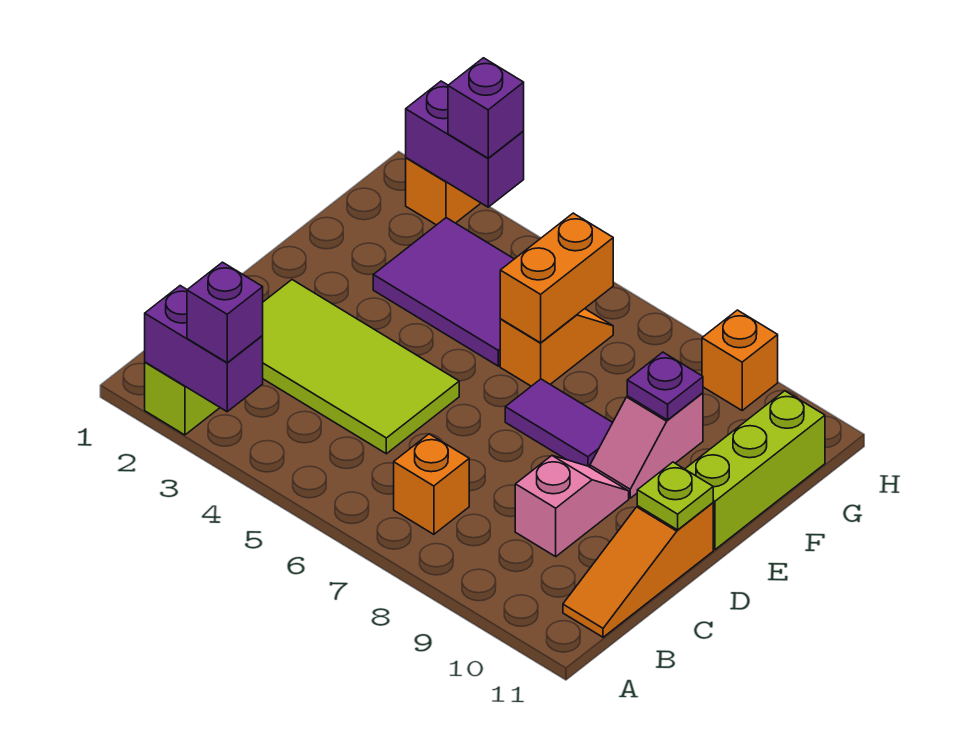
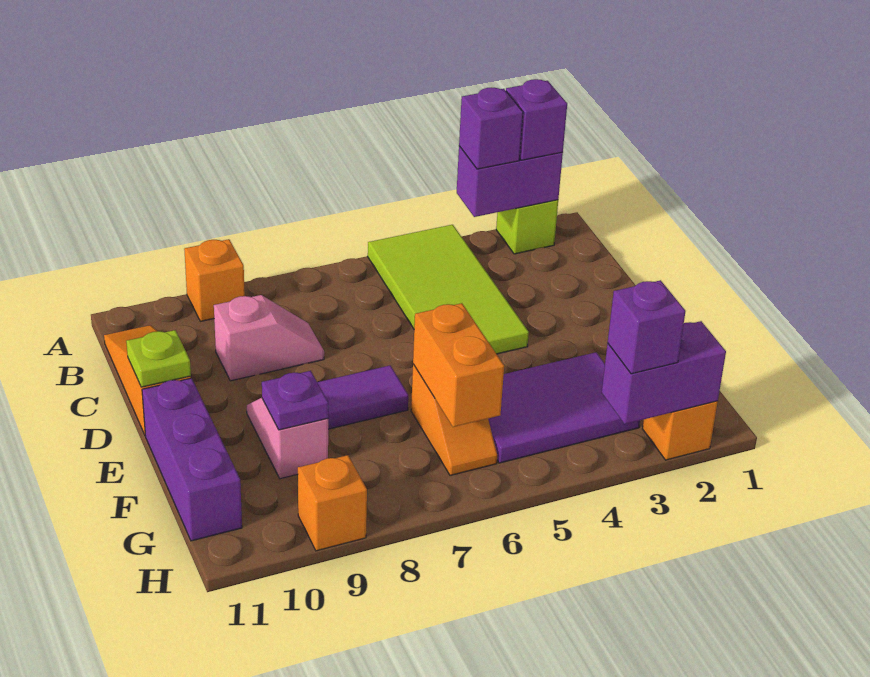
none -> purple 1x1 brick [506,79,567,160]
orange 1x1 brick [394,434,469,534] -> orange 1x1 brick moved to [184,239,245,321]
lime 2x4 tile [262,280,459,454] -> lime 2x4 tile turned to [368,225,529,354]
pink 1x2 slope [515,456,629,556] -> pink 1x2 slope turned to [214,295,324,381]
lime 1x3 brick [685,391,825,550] -> purple 1x3 brick [142,378,242,541]

